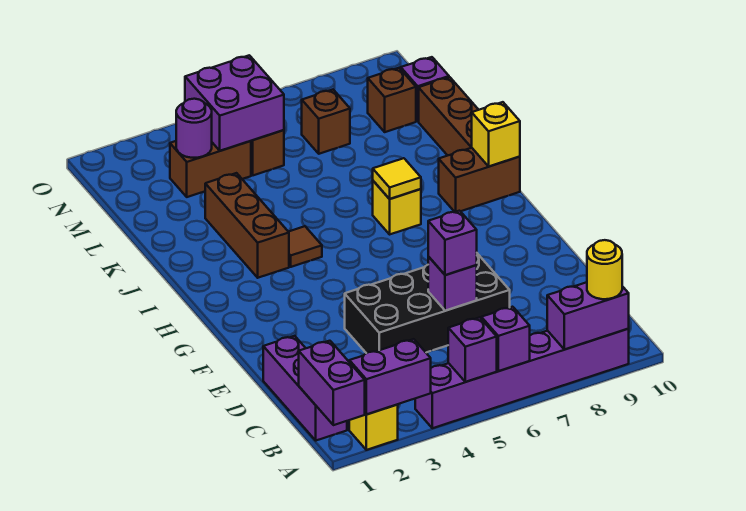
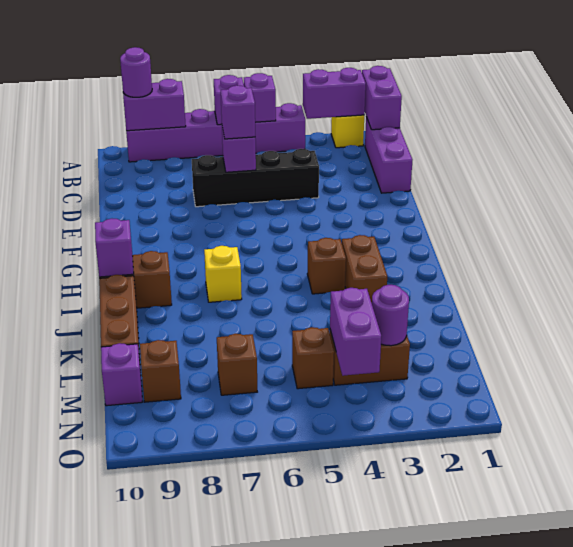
yellow 1x1 round brick [587,240,622,299] -> purple 1x1 round brick [120,47,152,97]
black 2x4 brick [345,253,510,353] -> black 1x4 brick [192,149,319,207]
brown 1x3 brick [205,173,289,278] -> brown 1x2 brick [342,235,387,303]
brown 1x1 tile [289,226,322,267] -> brown 1x1 brick [307,238,346,294]
yellow 1x1 tile [373,158,421,199] -> none
yellow 1x1 brick [472,102,520,166] -> purple 1x1 brick [95,219,134,277]
purple 2x2 brick [185,55,284,151] -> purple 1x2 brick [330,288,381,376]

